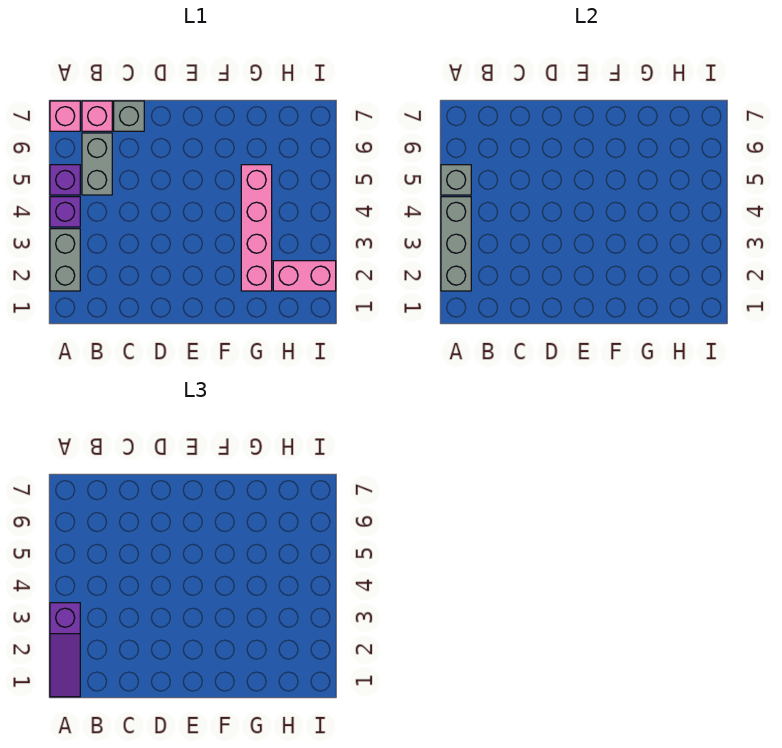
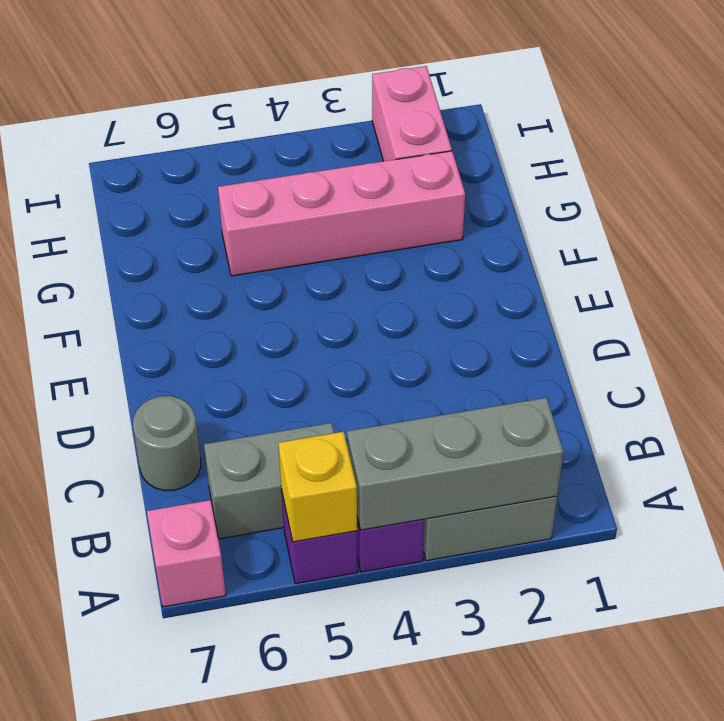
purple 1x3 slope [50,603,80,697] -> none
grey 1x1 brick [441,165,471,195] -> yellow 1x1 brick [278,432,357,542]
pink 1x1 brick [82,101,112,131] -> none
grey 1x1 brick [114,101,144,131] -> grey 1x1 round brick [133,396,201,491]

